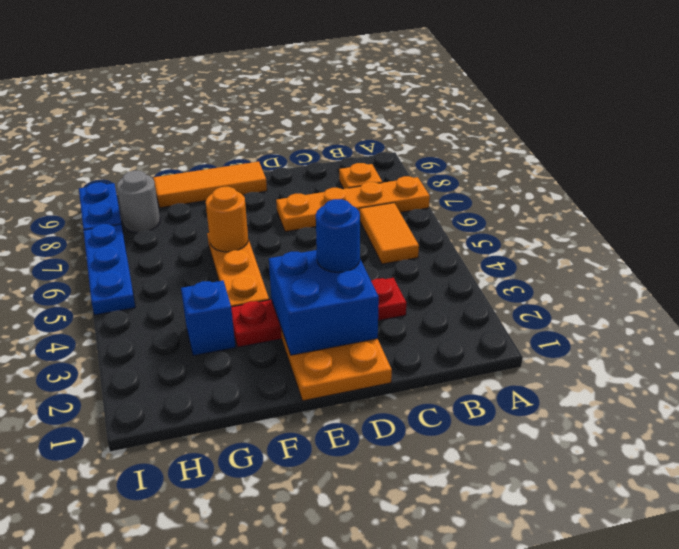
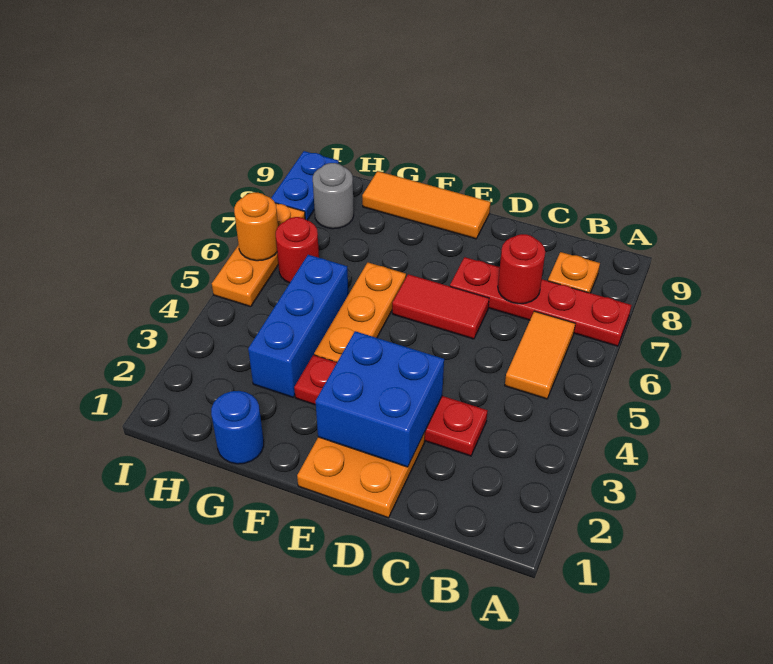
orange 1x4 plate [276,176,430,232] -> red 1x4 plate [450,257,631,346]
none -> red 1x1 round brick [498,234,545,304]
blue 1x1 round brick [316,199,360,272] -> blue 1x1 round brick moved to [211,391,264,464]
none -> red 1x2 tile [392,274,489,339]
orange 1x1 round brick [206,187,248,252] -> orange 1x1 round brick moved to [234,192,278,261]
blue 1x1 brick [181,281,235,356] -> blue 1x3 brick [248,255,348,397]
none -> red 1x1 round brick [276,217,319,283]
blue 1x3 plate [83,224,135,315] -> orange 1x3 plate [212,203,305,307]

